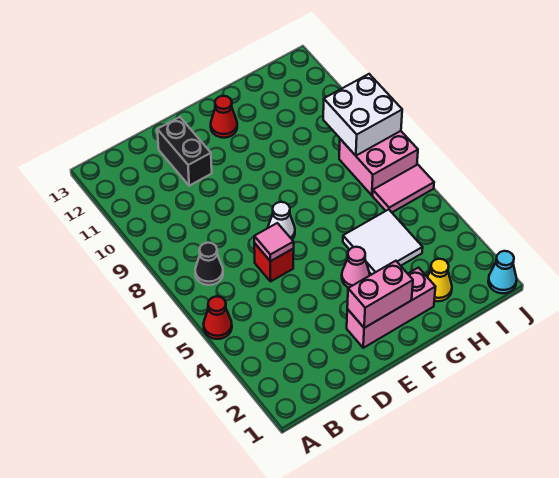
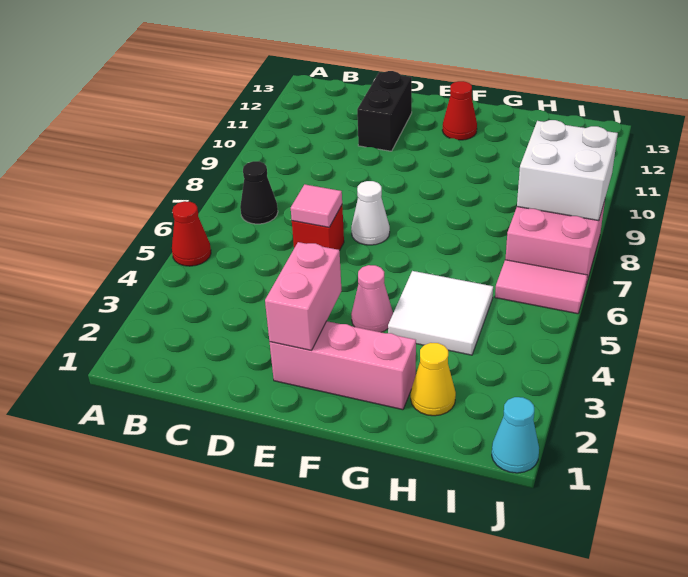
pink 1x2 brick [347,261,413,328] -> pink 1x2 brick turned to [265,242,342,350]

